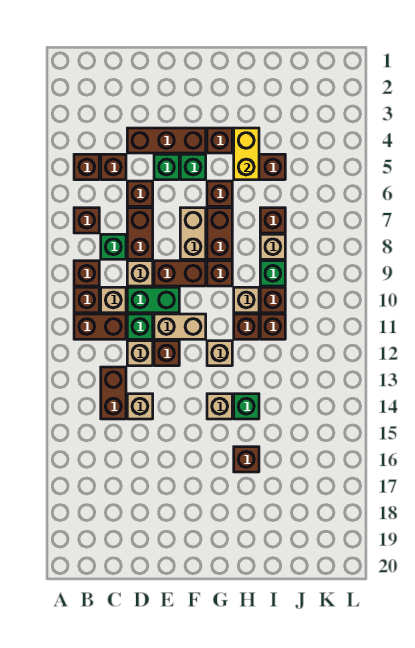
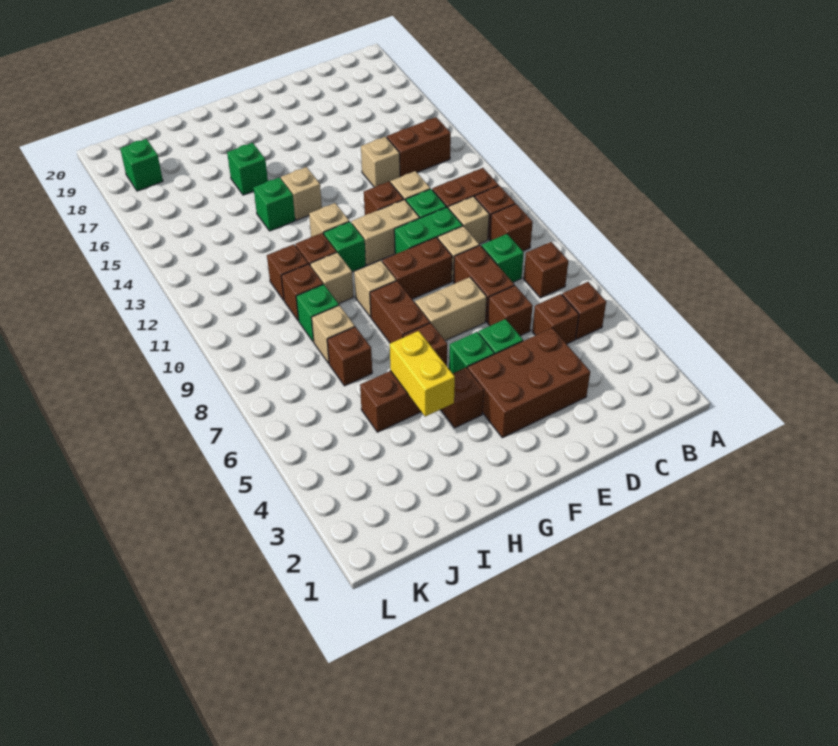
brown 1x2 brick [101,367,126,419] -> brown 1x2 brick turned to [387,117,451,177]
brown 1x3 brick [127,128,206,153] -> brown 2x3 brick [468,328,590,438]
tan 1x2 brick [180,208,206,259] -> tan 1x2 brick turned to [415,277,487,341]
brown 1x1 brick [207,261,232,286] -> tan 1x1 brick [354,261,396,317]
none -> green 1x1 brick [324,222,366,272]
brown 1x1 brick [234,447,259,472] -> green 1x1 brick [227,143,268,195]
none -> green 1x1 brick [120,139,163,191]

